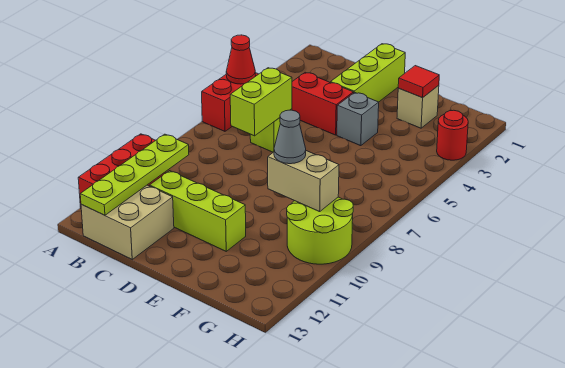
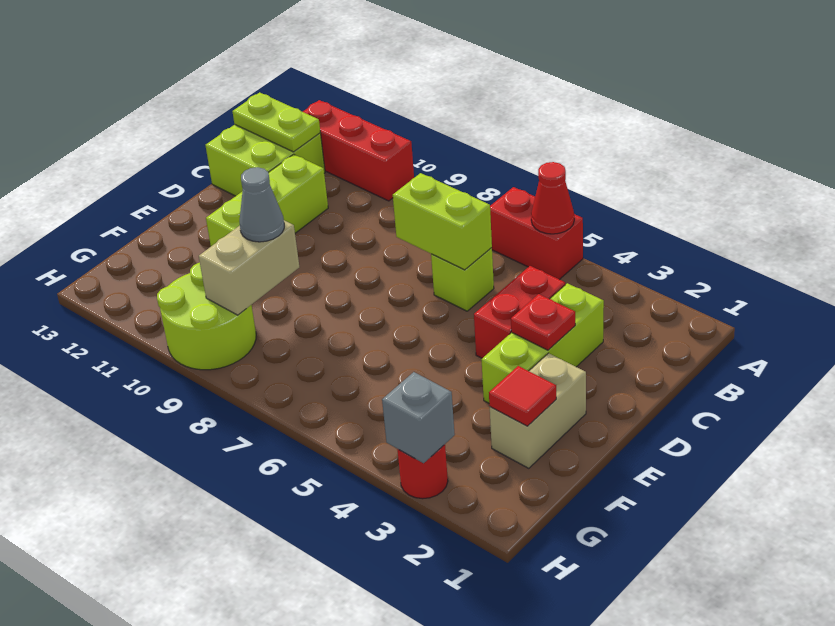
lime 1x4 plate [80,134,189,215] -> lime 1x2 plate [232,92,320,152]
tan 2x2 brick [81,185,174,259] -> lime 2x2 brick [205,125,325,196]
lime 1x3 brick [331,44,405,102] -> lime 1x3 brick turned to [481,283,604,403]
none -> red 1x1 plate [511,294,575,350]
grey 1x1 brick [337,92,379,146] -> grey 1x1 brick moved to [382,372,455,463]
tan 1x1 brick [397,85,439,128] -> tan 1x2 brick [490,353,586,468]

